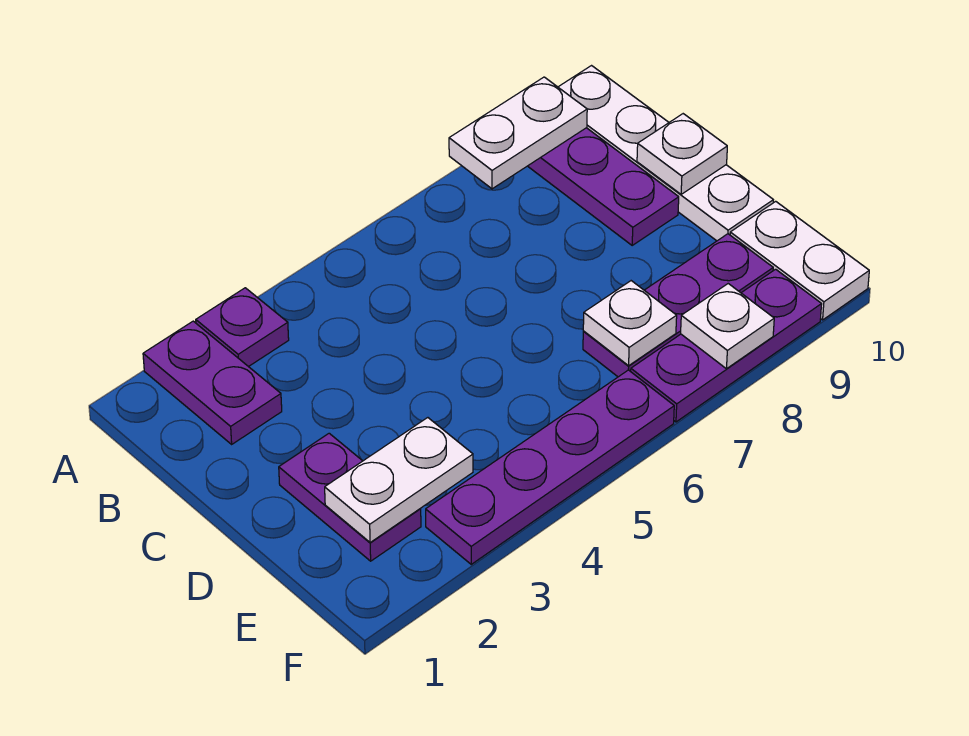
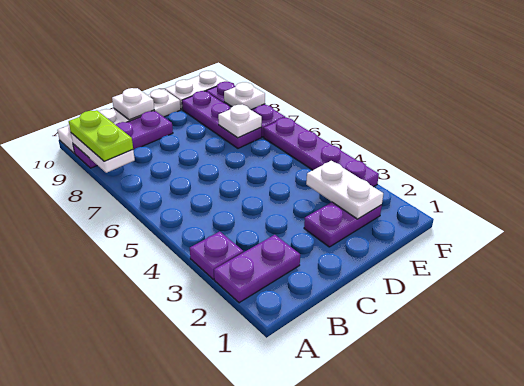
none -> lime 1x2 plate [69,110,133,161]

